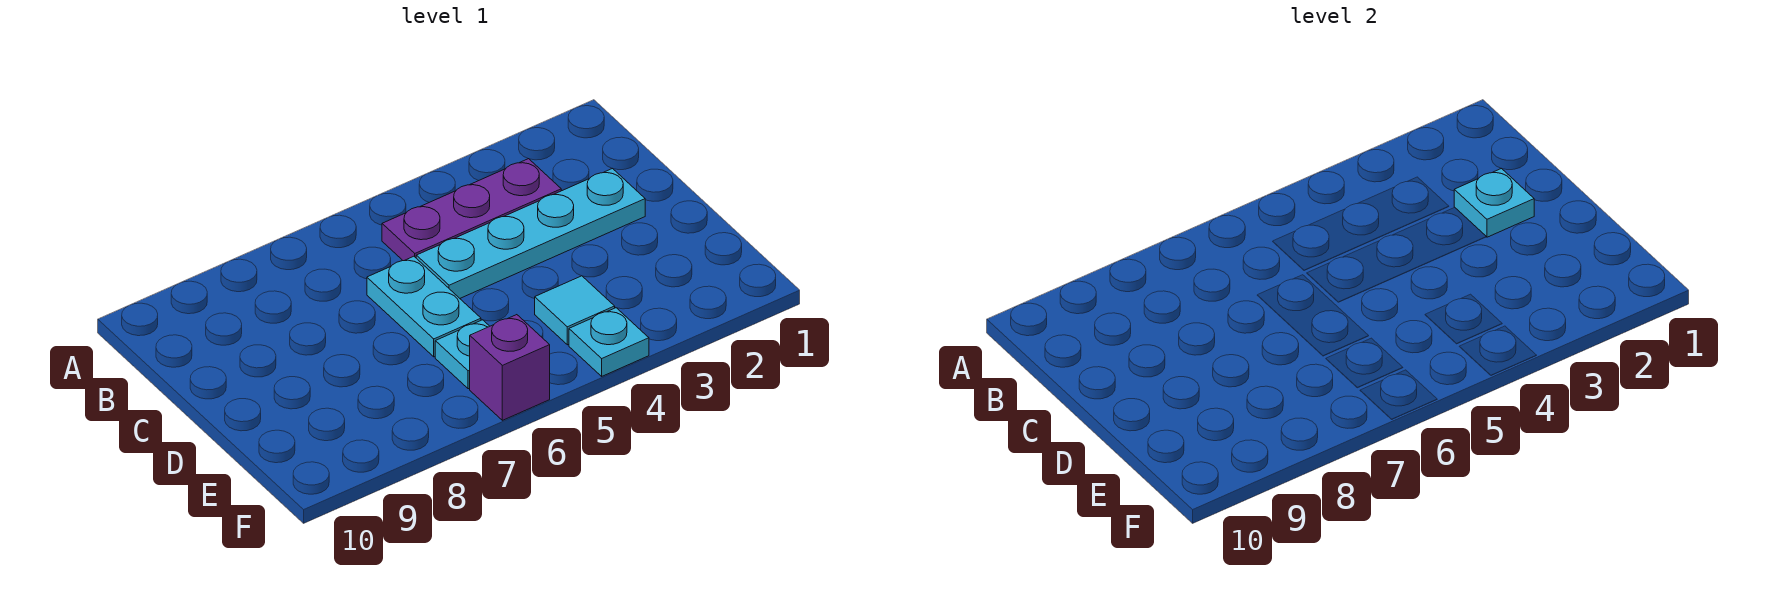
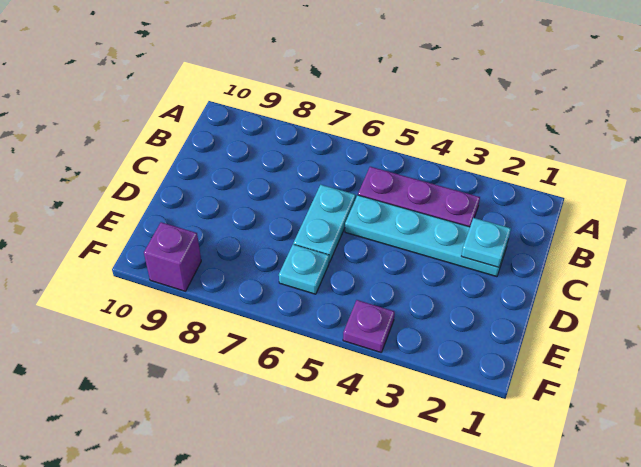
cyan 1x1 tile [535,276,615,345] -> none
cyan 1x1 plate [569,308,649,376] -> purple 1x1 plate [343,300,395,352]
purple 1x1 brick [470,315,550,420] -> purple 1x1 brick moved to [144,222,201,291]

